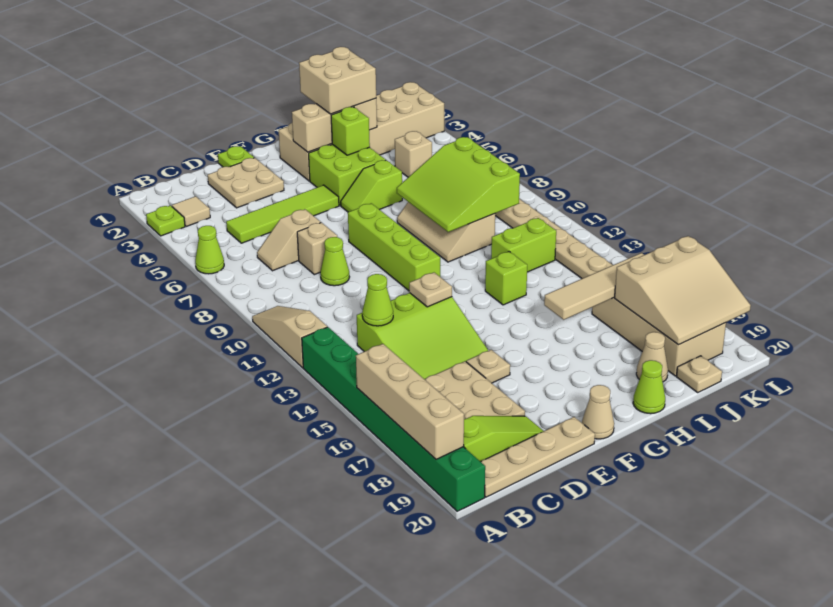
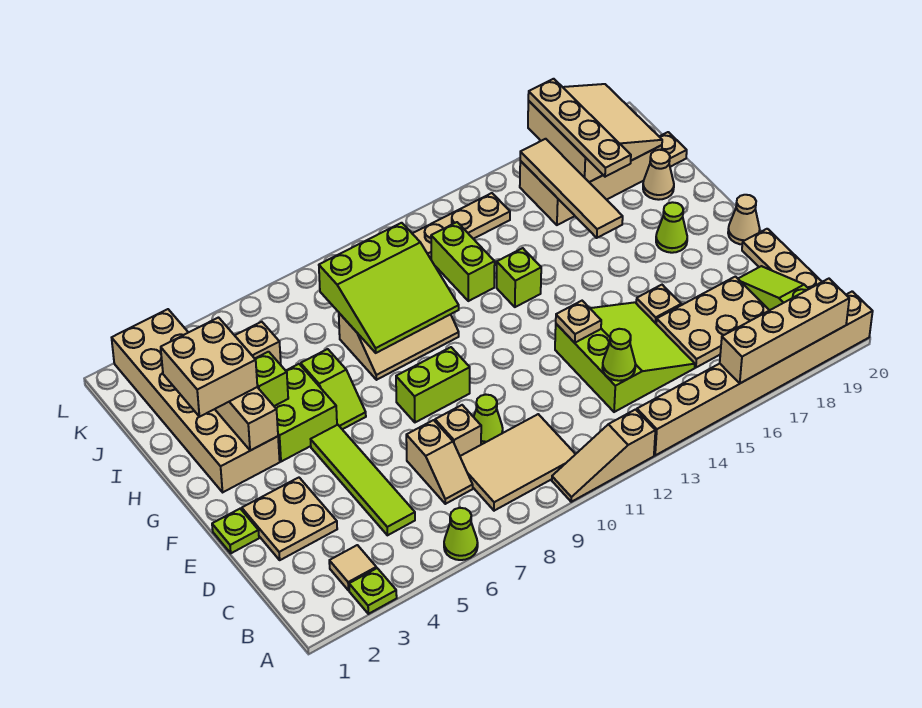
green 1x8 brick [302,327,485,511] -> tan 1x8 brick [637,291,873,455]
none -> tan 2x3 tile [460,414,575,511]
lime 1x4 brick [348,203,440,291] -> lime 1x2 brick [396,347,470,422]
lime 1x1 cone [633,360,665,414] -> lime 1x1 cone moved to [656,202,687,253]
none -> tan 1x4 plate [528,79,631,177]

